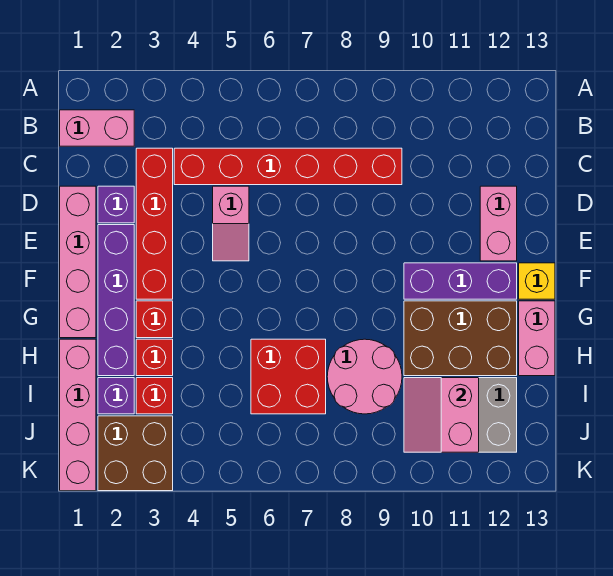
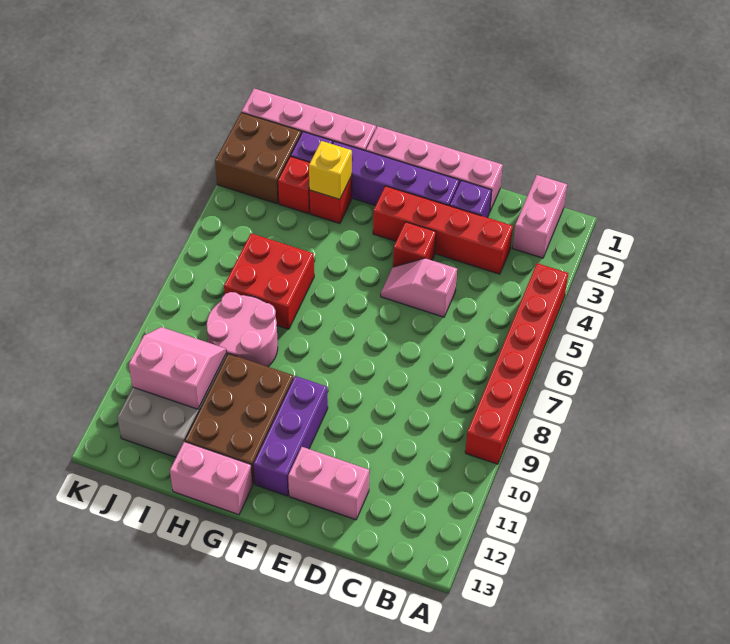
red 1x6 brick [174,148,402,185] -> red 1x6 brick moved to [465,263,568,464]
yellow 1x1 brick [519,263,555,299] -> yellow 1x1 brick moved to [309,141,352,199]
red 1x1 brick [136,301,173,338] -> red 1x1 brick moved to [393,222,436,267]

